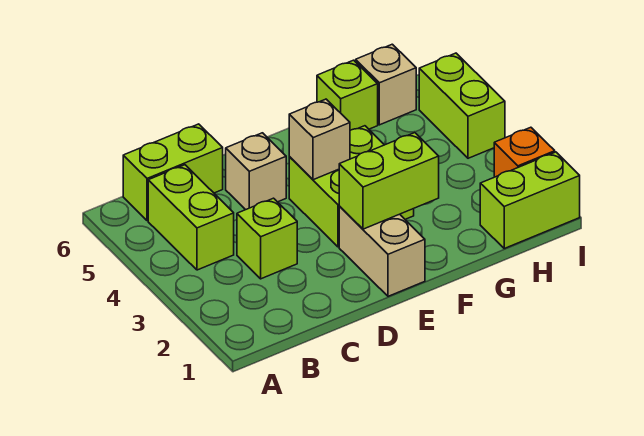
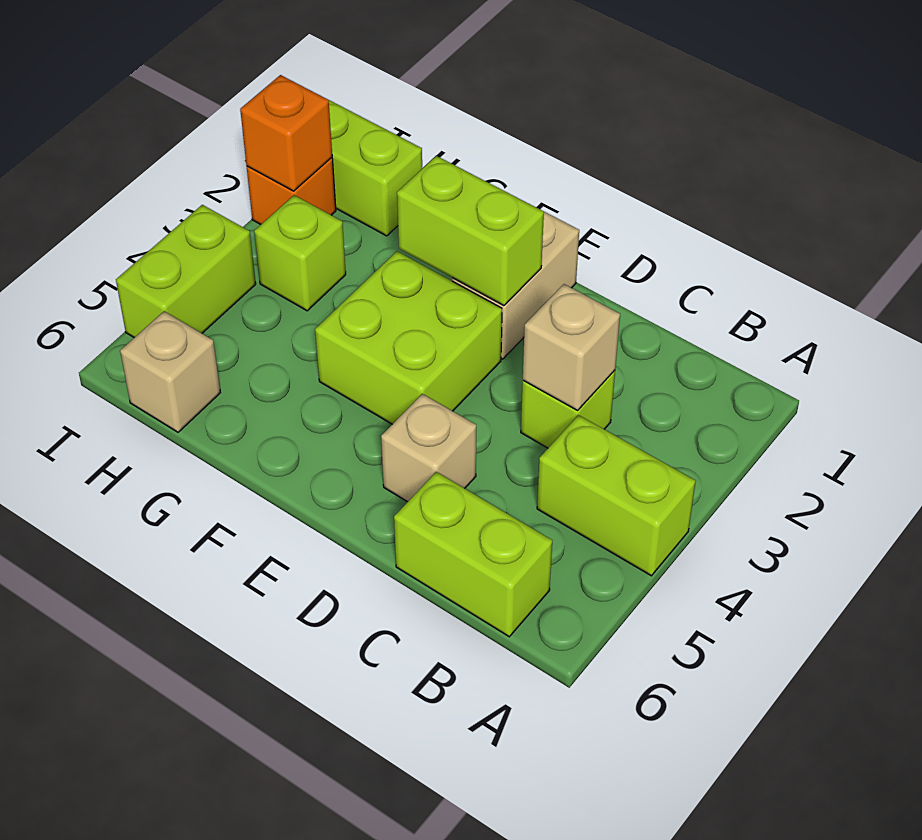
lime 1x2 brick [148,165,234,270] -> lime 1x2 brick turned to [537,415,696,576]
tan 1x1 brick [289,99,350,180] -> tan 1x1 brick moved to [523,284,620,410]
lime 1x1 brick [317,60,378,130] -> lime 1x1 brick moved to [254,195,346,311]
none -> orange 1x1 brick [240,75,332,191]

